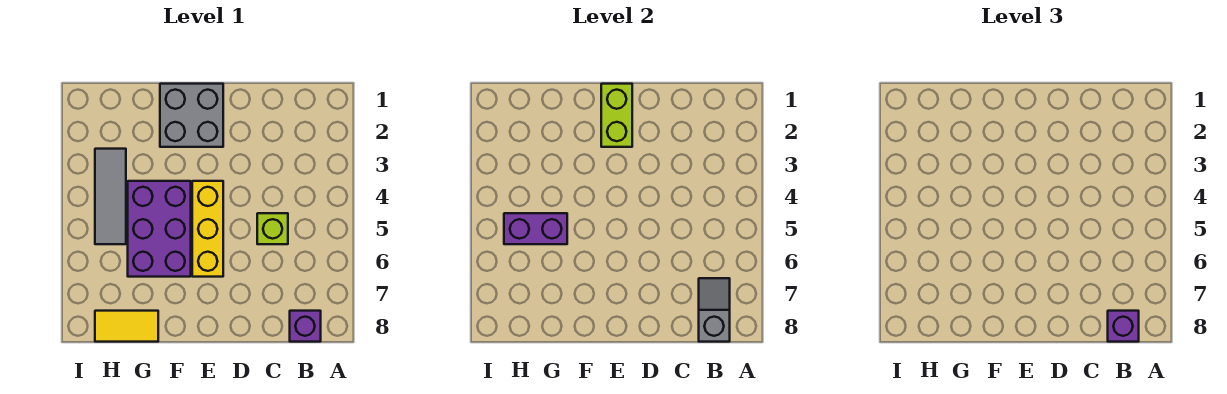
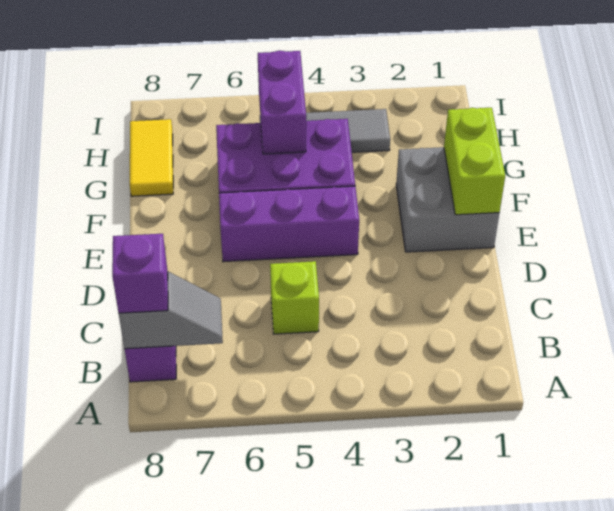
lime 1x2 brick [601,84,632,147] -> lime 1x2 brick turned to [444,108,505,215]
yellow 1x3 brick [192,181,223,277] -> purple 1x3 brick [219,186,359,262]

